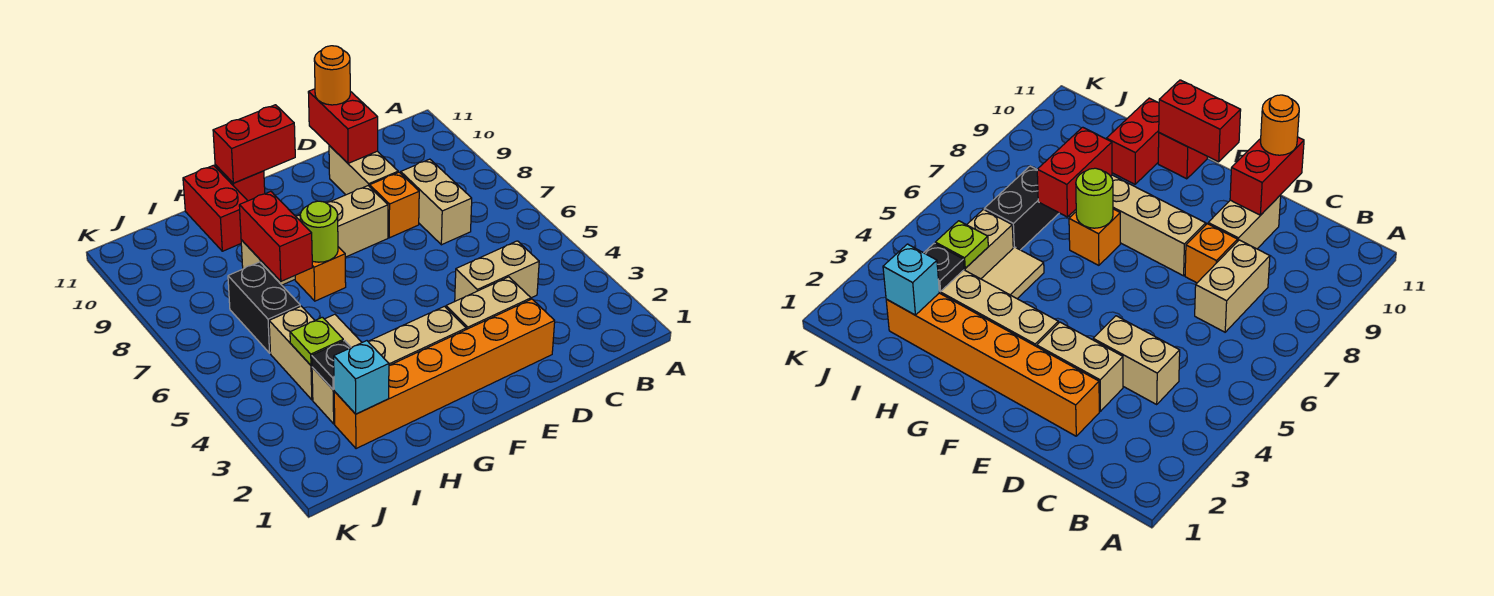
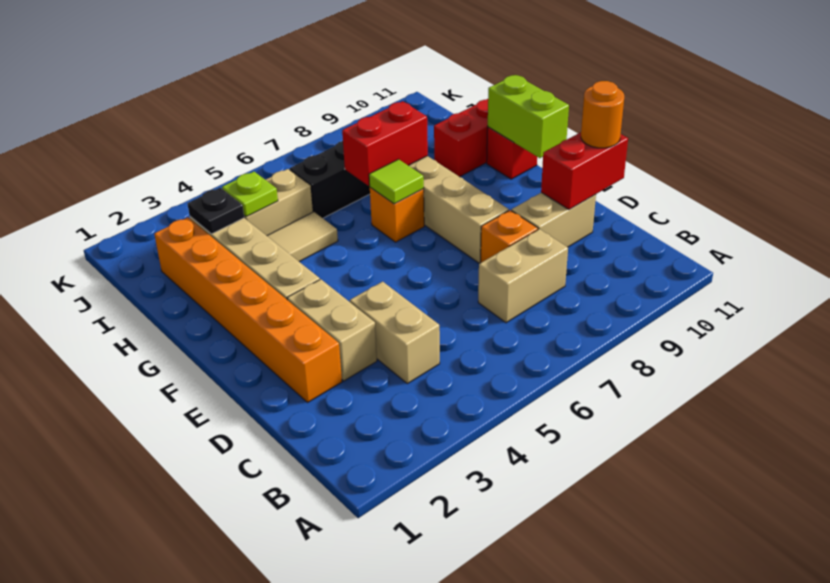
red 1x2 brick [213,105,295,183] -> lime 1x2 brick [488,75,569,158]
lime 1x1 round brick [300,201,338,262] -> lime 1x1 tile [369,159,424,204]
cyan 1x1 brick [334,341,389,414] -> none

